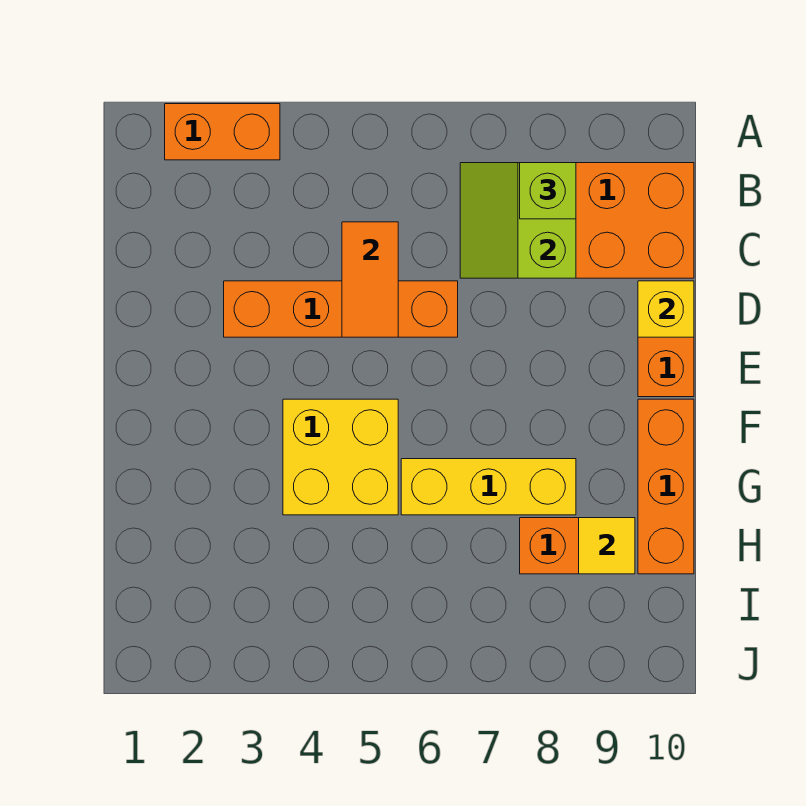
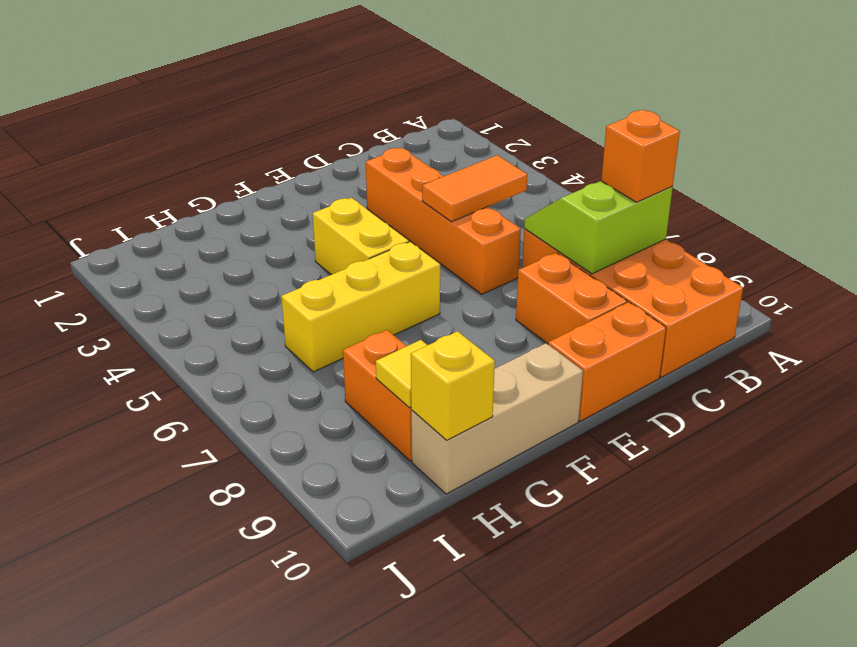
orange 1x2 brick [165,104,280,160] -> orange 1x2 brick moved to [516,253,627,344]
lime 1x1 brick [520,163,576,219] -> orange 1x1 brick [601,110,680,202]
yellow 1x1 brick [638,281,694,337] -> yellow 1x1 brick moved to [411,331,495,440]
yellow 2x2 brick [283,399,398,515] -> yellow 1x2 brick [313,198,409,275]
orange 1x3 brick [638,399,694,574] -> tan 1x3 brick [411,343,583,494]
yellow 1x3 brick [401,459,576,515] -> yellow 1x3 brick turned to [281,242,440,372]

